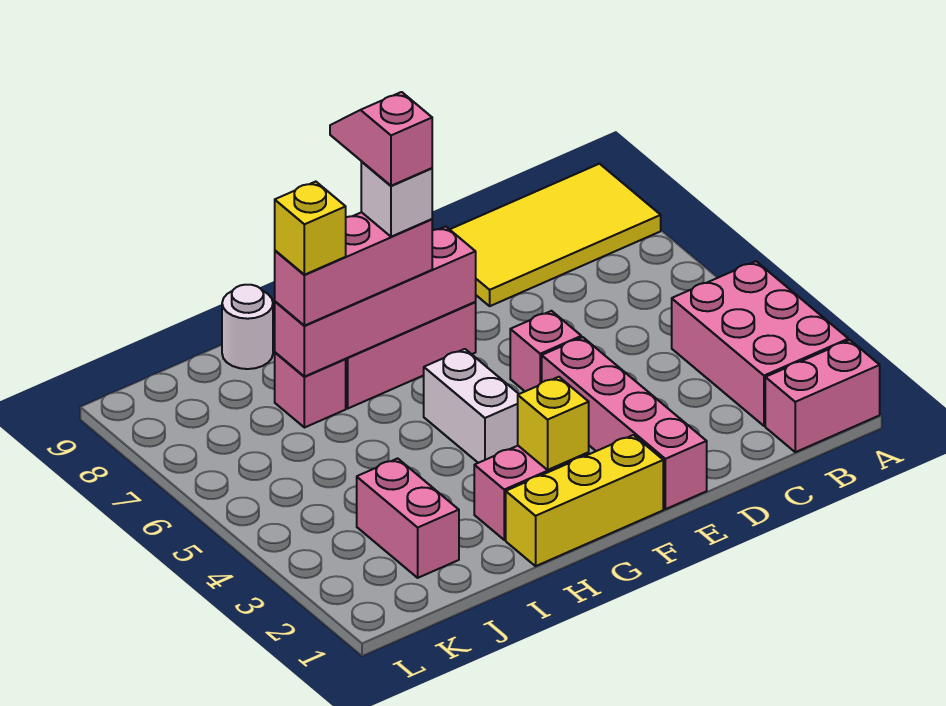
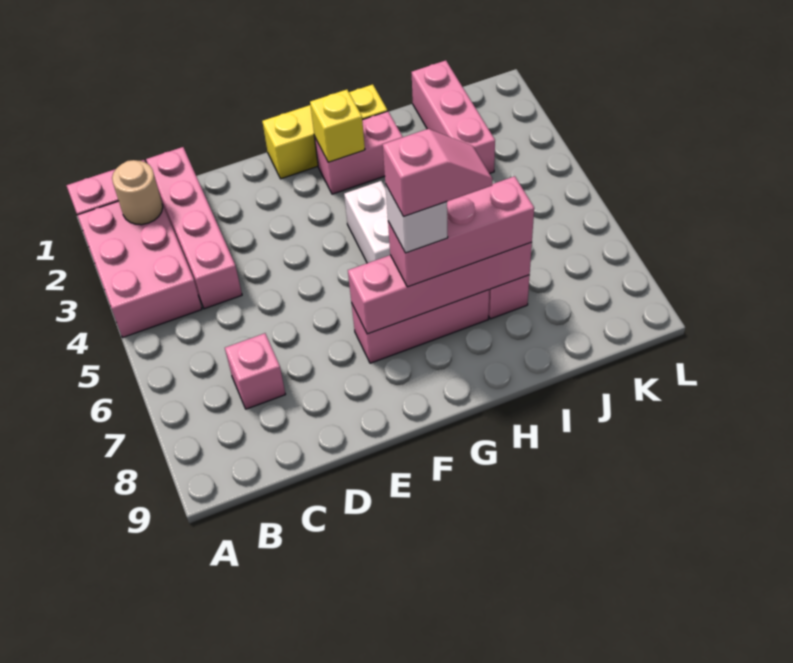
yellow 2x4 tile [450,164,661,306] -> none
none -> tan 1x1 round brick [112,160,163,225]
pink 1x4 brick [542,337,707,509] -> pink 1x4 brick moved to [146,147,242,309]
pink 1x1 brick [510,311,581,391] -> pink 1x1 brick moved to [225,333,286,409]
pink 1x2 slope [330,92,432,186] -> pink 1x2 slope turned to [383,129,492,217]
yellow 1x1 brick [275,182,346,275] -> none
white 1x1 round brick [222,285,273,369] -> none
pink 1x2 brick [357,458,459,578] -> pink 1x3 brick [412,60,495,174]

